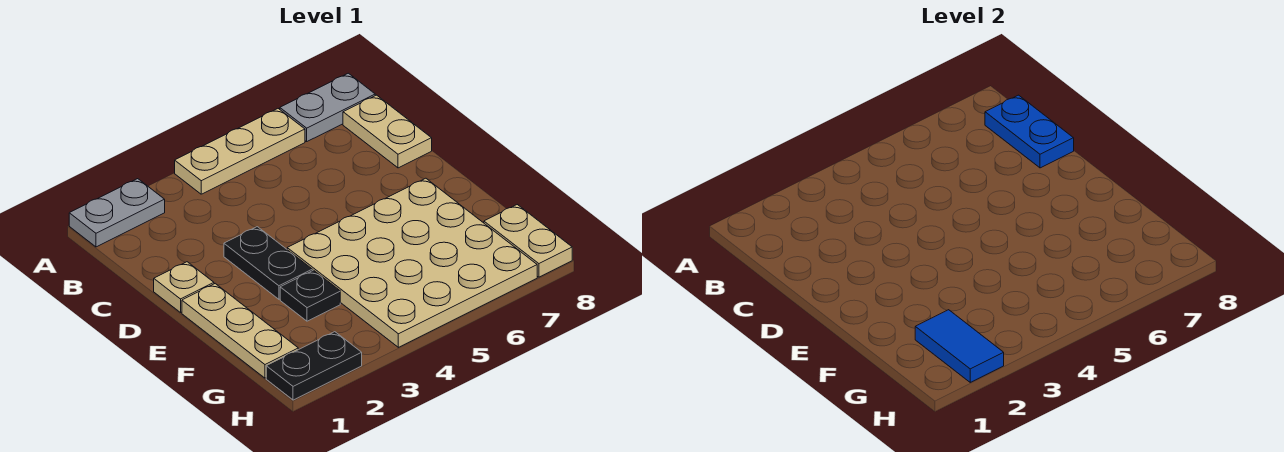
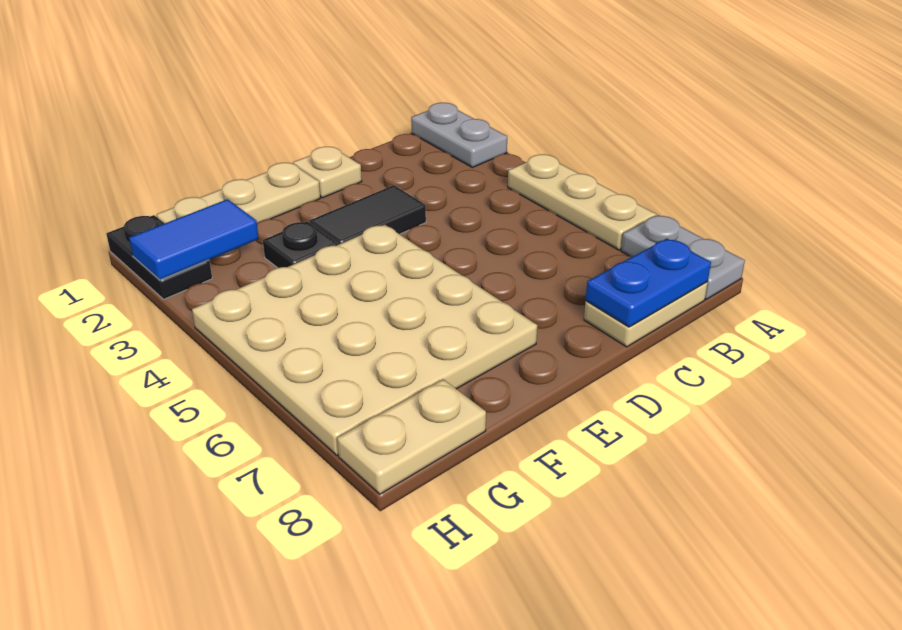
black 1x2 plate [224,227,312,299] -> black 1x2 tile [309,185,426,245]

